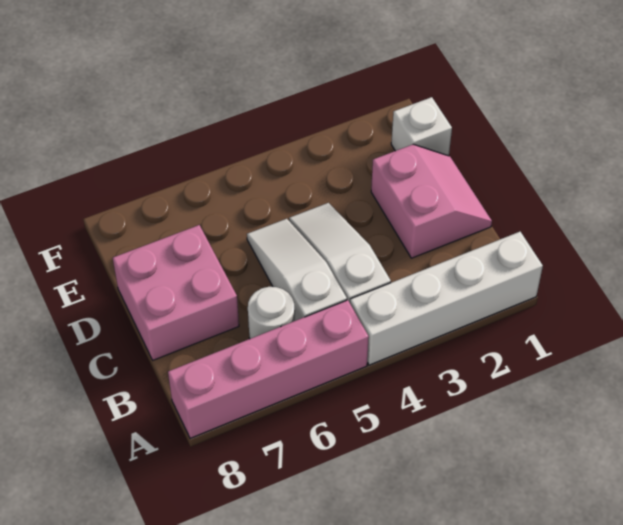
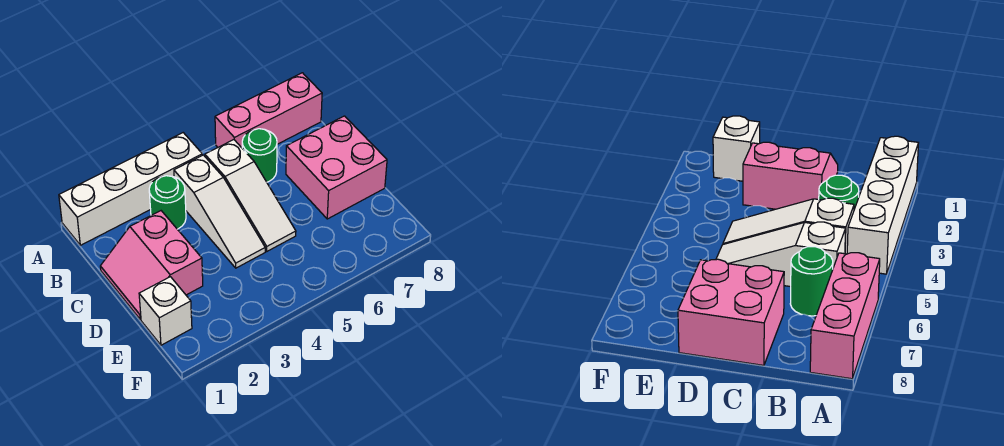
pink 1x4 brick [168,300,369,438] -> pink 1x3 brick [215,73,322,148]
none -> green 1x1 round brick [149,176,186,229]
white 1x1 round brick [248,287,295,339] -> green 1x1 round brick [242,129,277,182]

